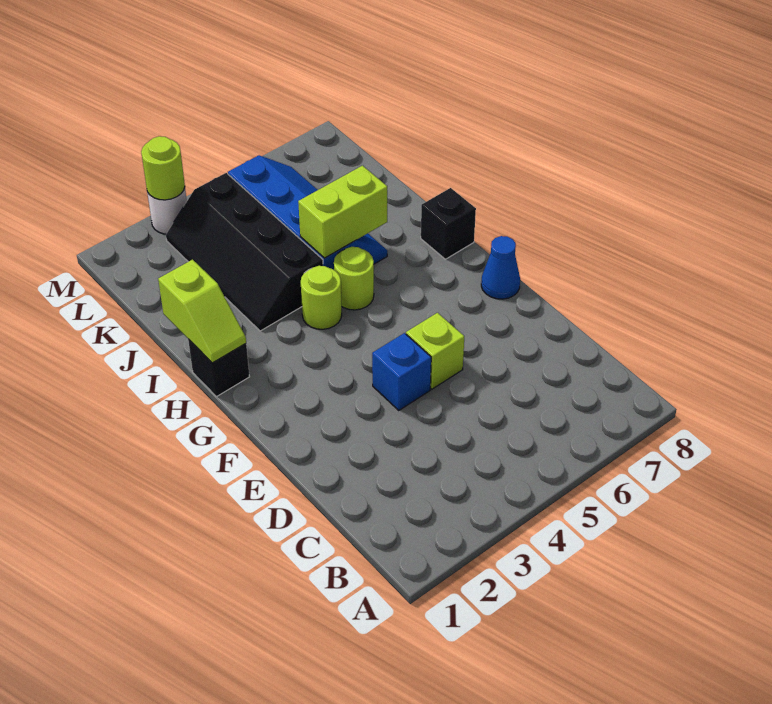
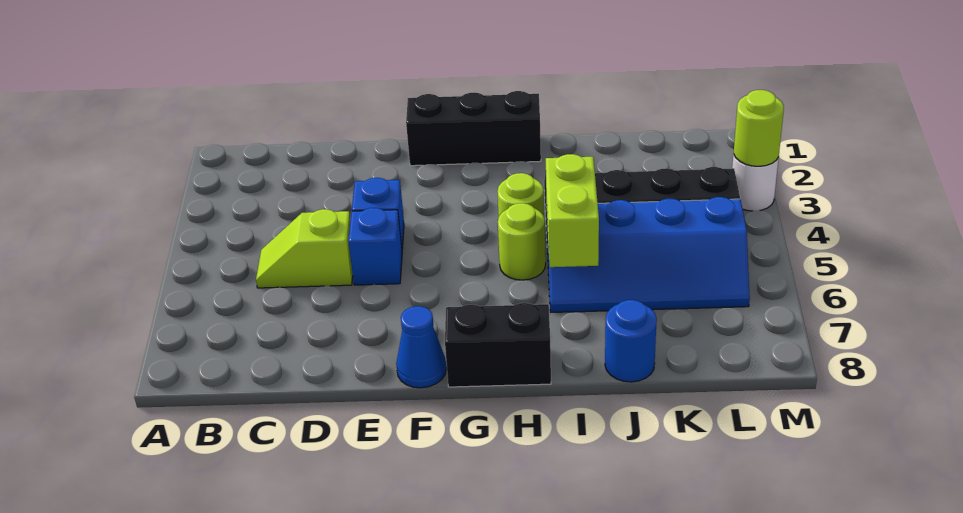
lime 1x1 brick [406,313,464,389] -> blue 1x1 brick [348,208,402,285]
black 1x1 brick [188,339,250,397] -> black 1x3 brick [406,91,541,166]
lime 1x2 slope [158,260,246,363] -> lime 1x2 slope moved to [256,209,353,288]
black 1x1 brick [421,188,476,259] -> black 1x2 brick [445,303,551,387]
none -> blue 1x1 round brick [605,300,657,382]

